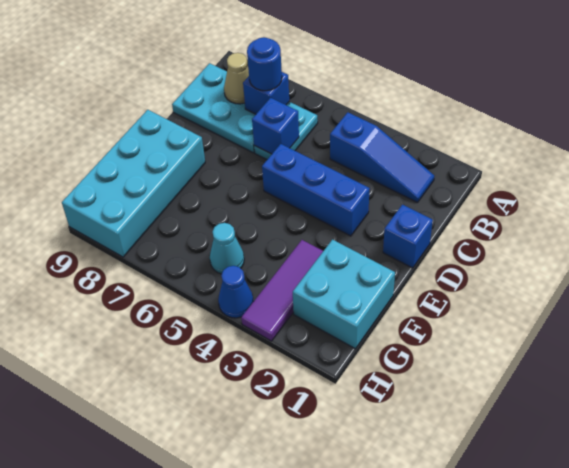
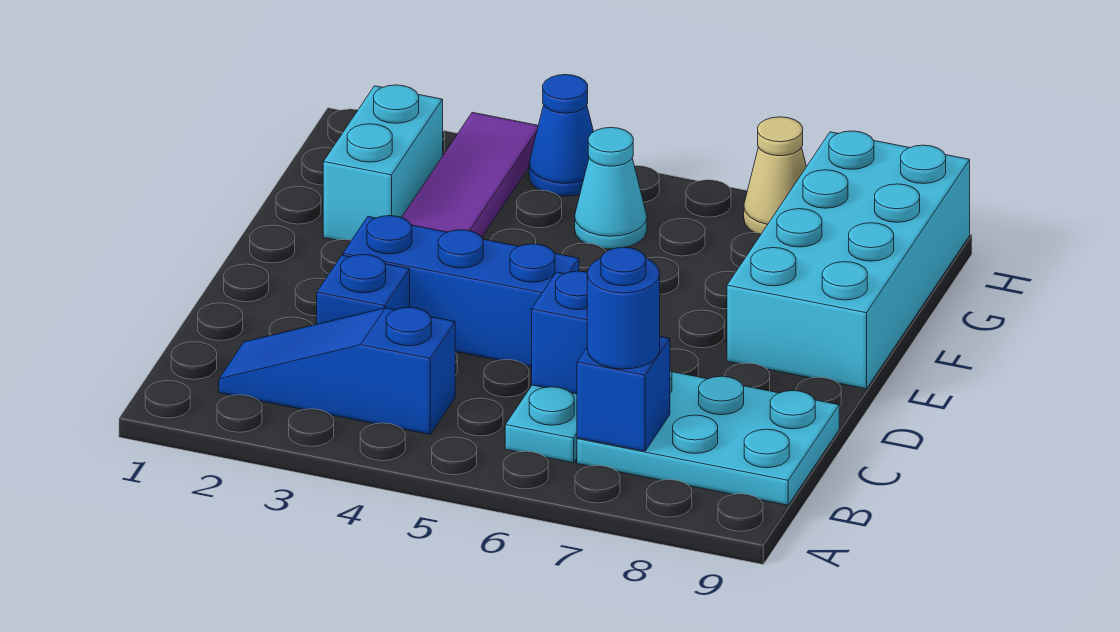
tan 1x1 cone [224,53,249,104] -> tan 1x1 cone moved to [744,117,806,233]
blue 1x1 brick [383,205,433,268] -> blue 1x1 brick moved to [317,254,410,324]
cyan 2x2 brick [293,240,395,349] -> cyan 1x2 brick [323,85,443,240]

